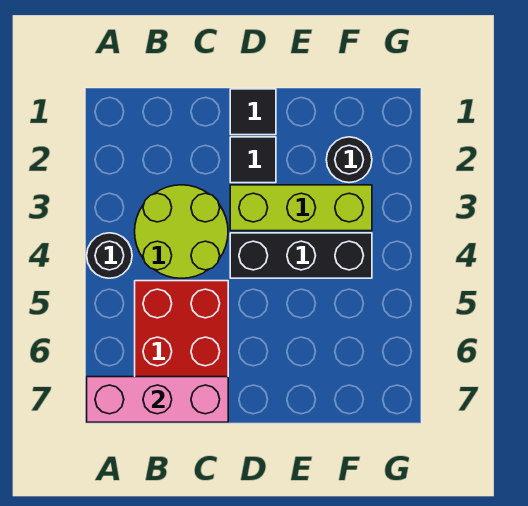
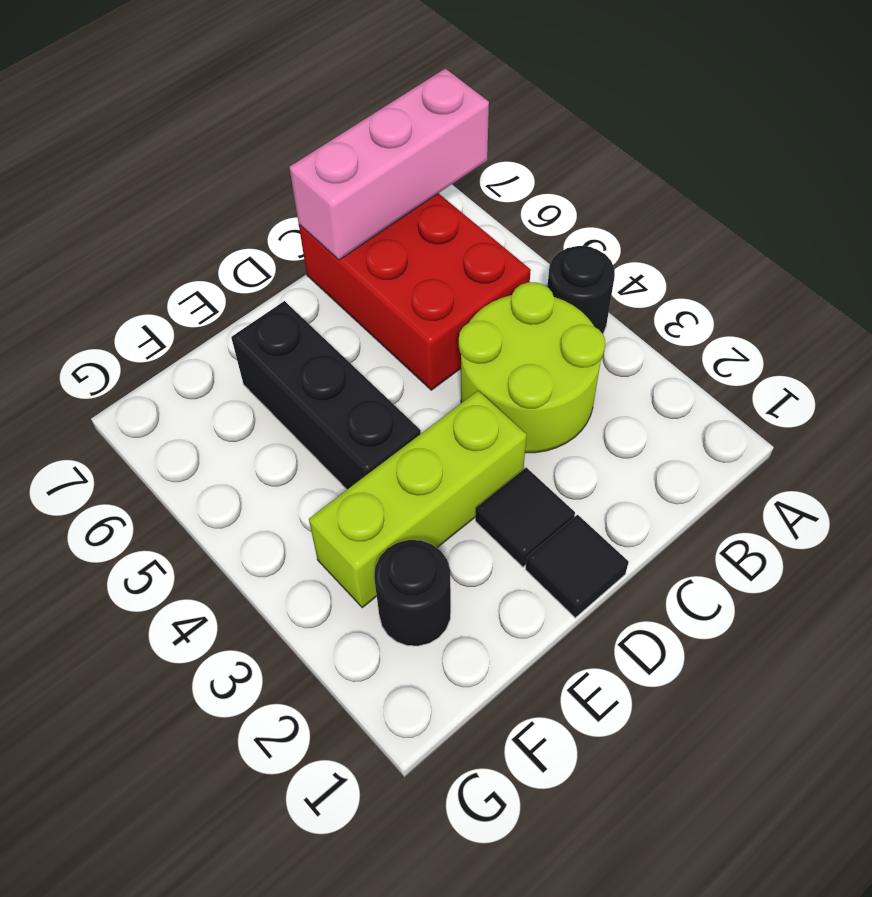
black 1x3 brick [230,233,372,278] -> black 1x3 brick turned to [231,301,421,489]

